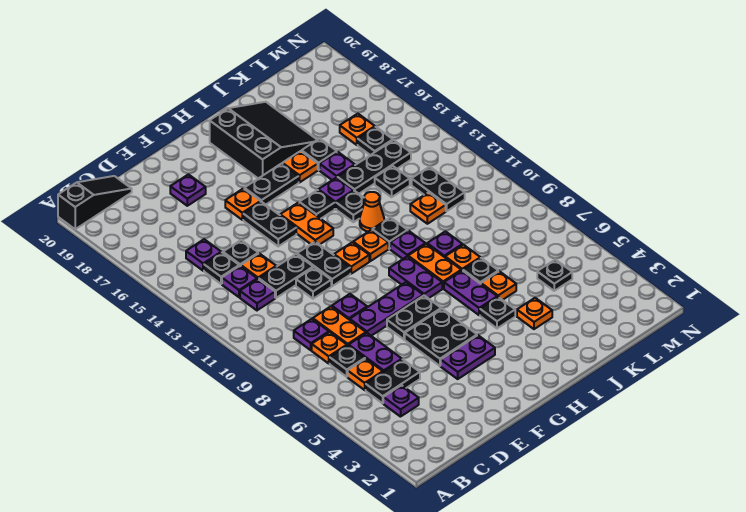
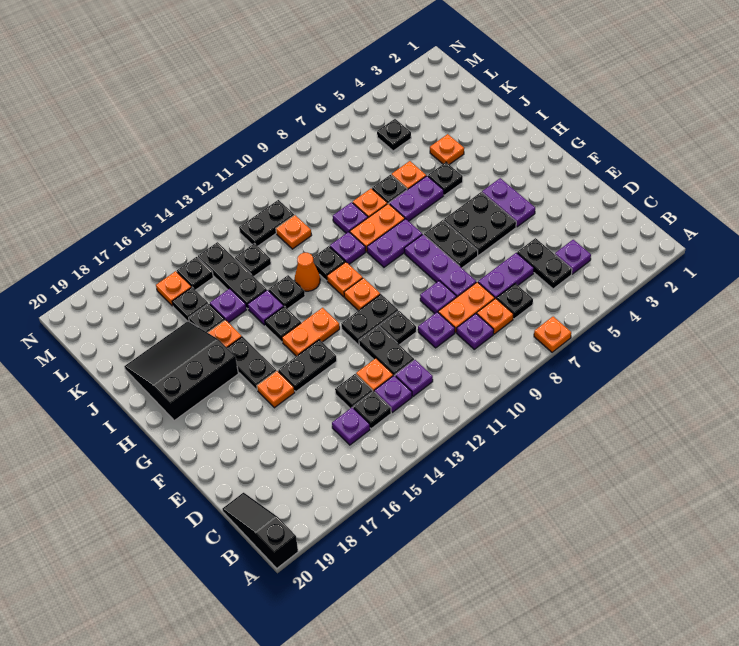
orange 1x1 plate [348,359,383,390] -> orange 1x1 plate moved to [534,317,571,352]
purple 1x1 plate [170,174,206,206] -> purple 1x1 plate moved to [418,312,455,348]
none -> black 1x1 plate [172,287,208,321]

